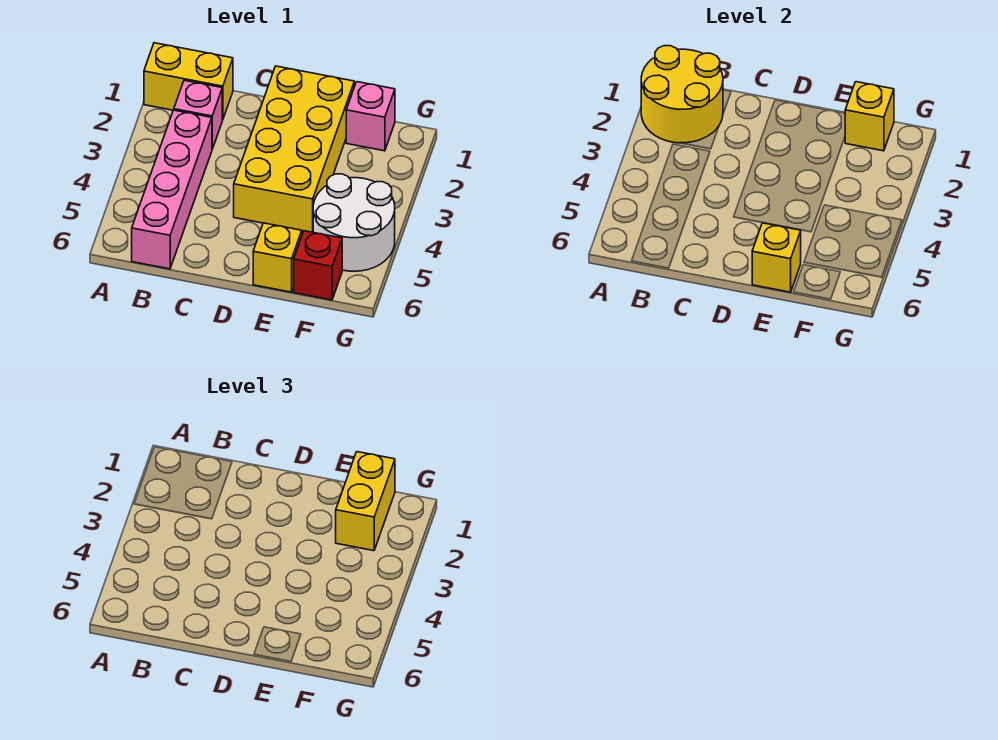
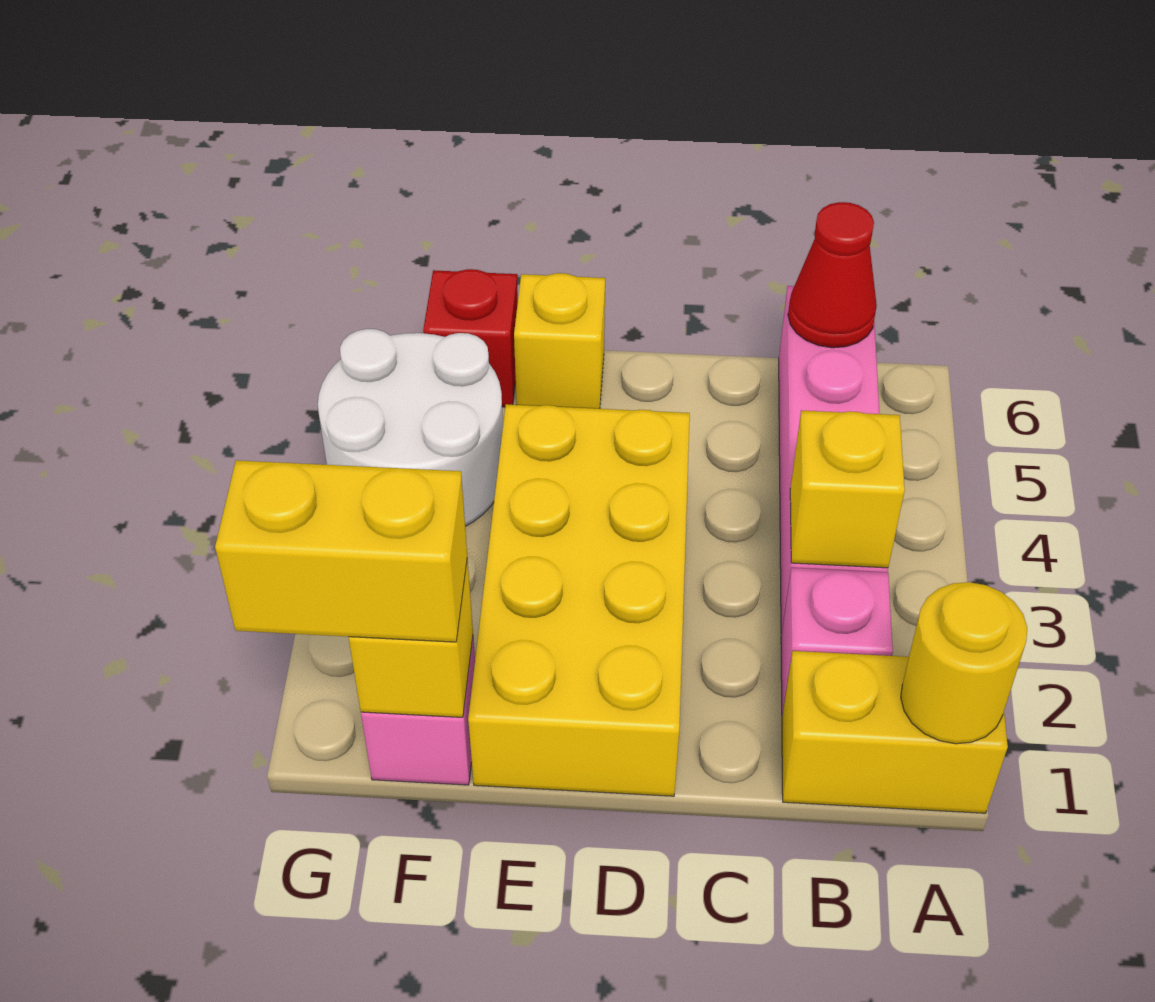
yellow 2x2 round brick [641,46,723,143] -> yellow 1x1 round brick [901,582,1027,744]
none -> red 1x1 cone [788,202,877,348]
yellow 1x1 brick [752,223,801,292] -> yellow 1x1 brick moved to [790,410,905,568]
yellow 1x2 brick [336,452,395,551] -> yellow 1x2 brick turned to [215,460,467,642]

